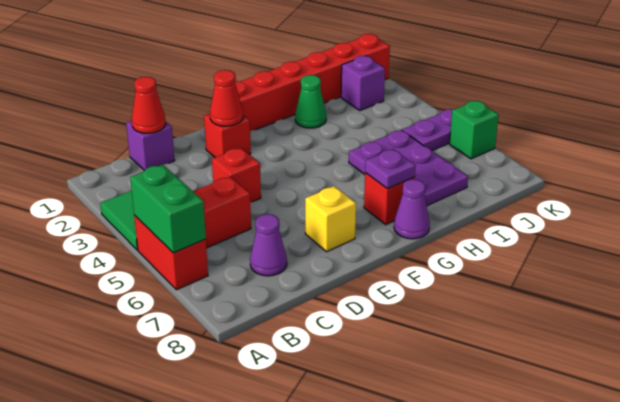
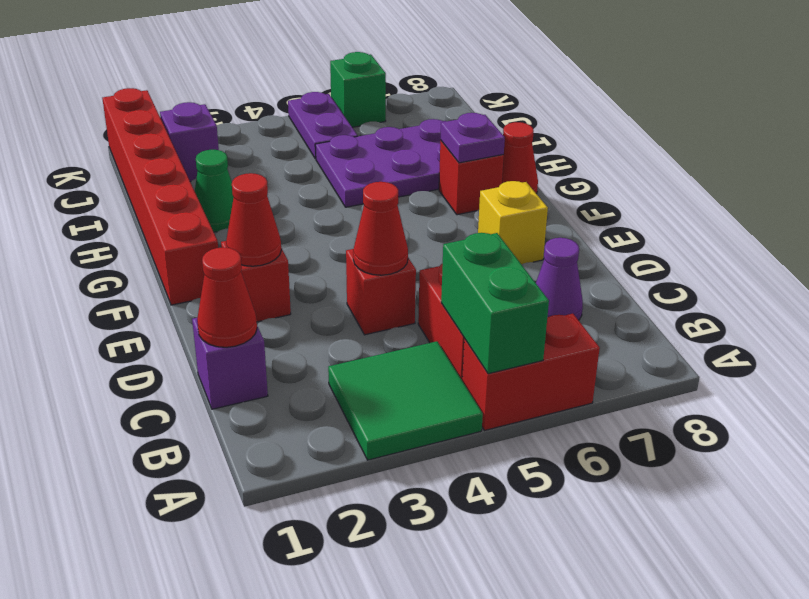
green 1x2 brick [130,165,206,253] -> green 1x2 brick turned to [441,233,549,374]
none -> red 1x1 cone [353,182,408,275]
purple 1x1 cone [394,179,430,239] -> red 1x1 cone [502,122,538,194]

